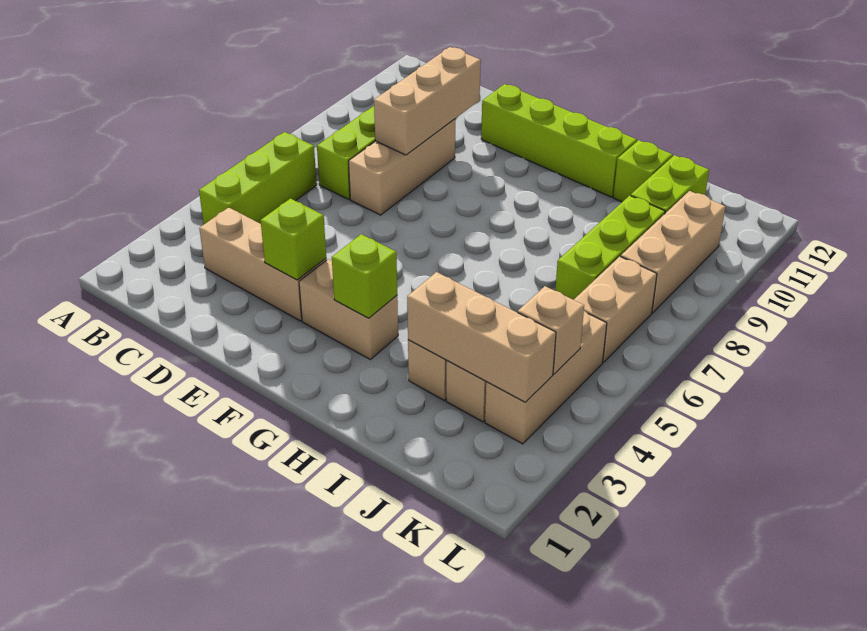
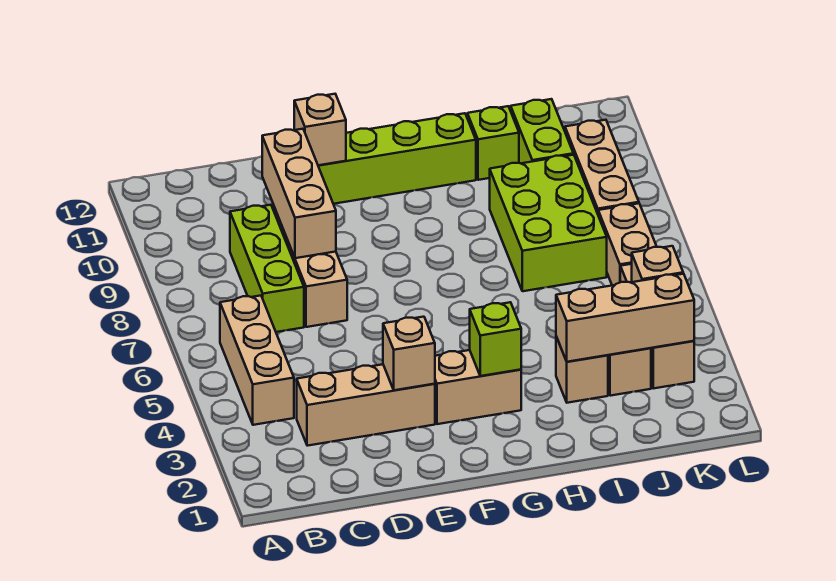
lime 1x3 brick [199,132,317,224] -> tan 1x3 brick [220,296,294,425]
lime 1x1 brick [261,199,326,280] -> tan 1x1 brick [383,317,435,390]
none -> tan 1x1 brick [294,94,346,165]
lime 1x3 brick [555,196,665,300] -> lime 2x3 brick [490,155,607,291]

